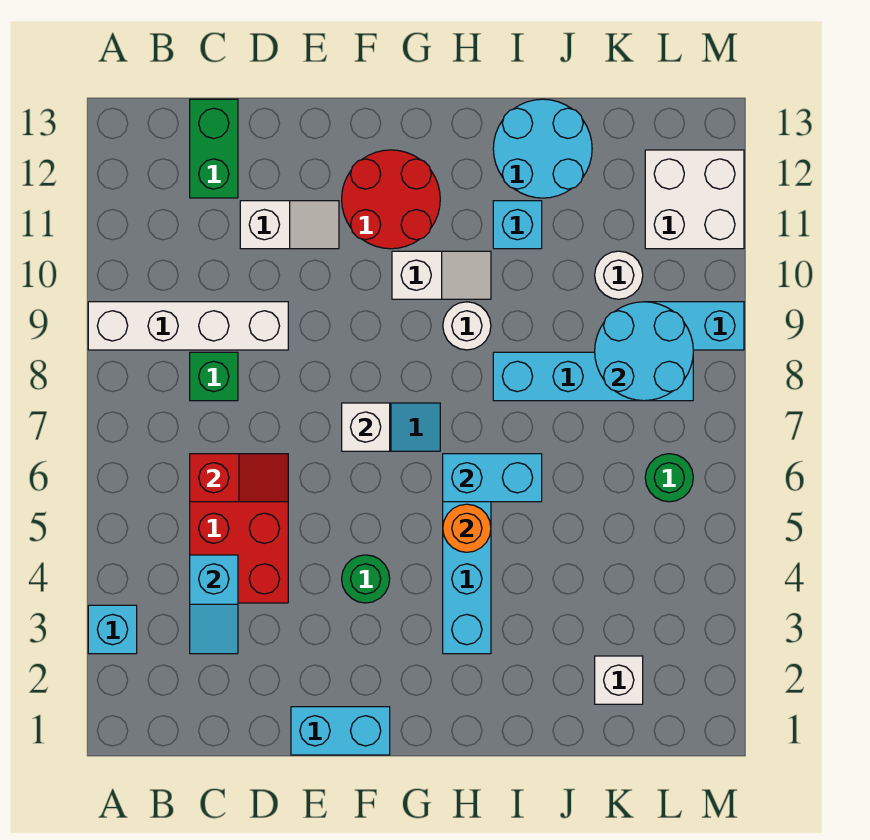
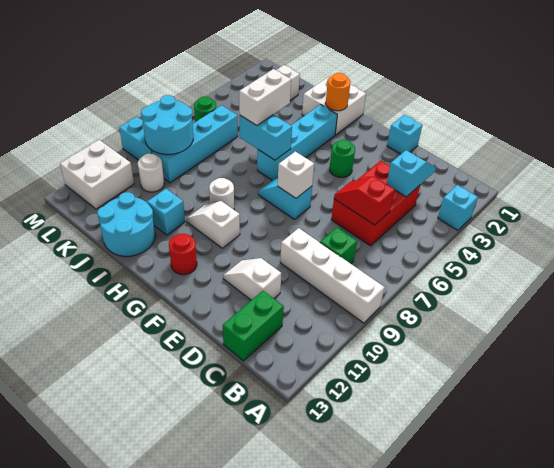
cyan 1x2 brick [291,707,390,755] -> cyan 1x1 brick [387,115,422,154]
red 2x2 round brick [342,150,440,249] -> red 1x1 round brick [169,234,197,275]
none -> white 2x2 brick [302,75,366,135]
orange 1x1 round brick [443,504,491,552] -> orange 1x1 round brick moved to [326,73,350,111]
none -> white 1x2 brick [239,69,291,126]
cyan 1x4 brick [493,352,693,401] -> cyan 1x4 brick turned to [152,105,238,183]

